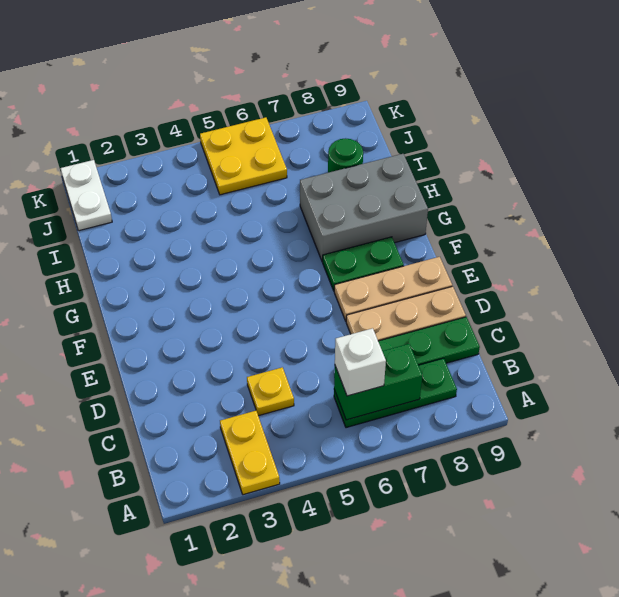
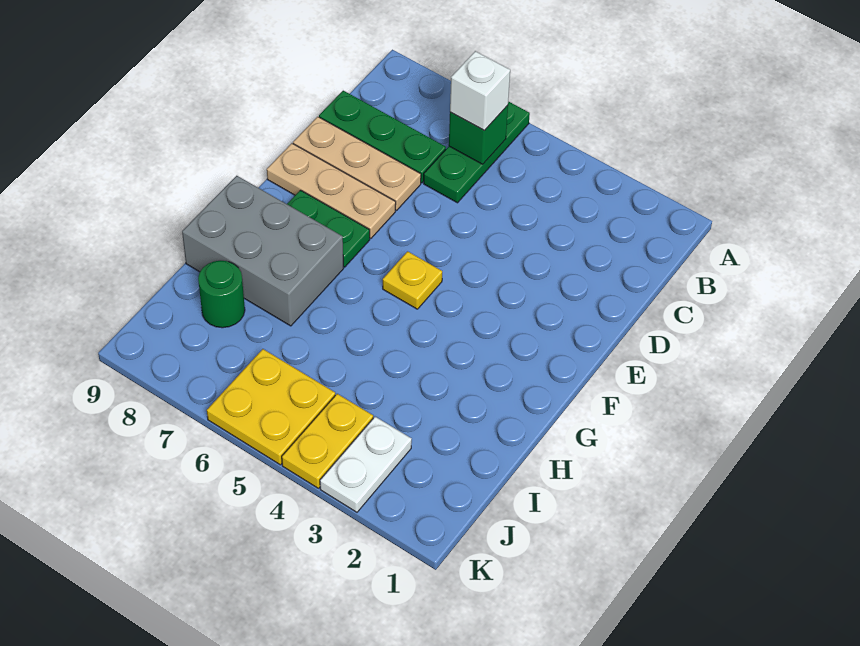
yellow 1x2 plate [220,411,280,495] -> yellow 1x2 plate moved to [282,394,373,488]
green 1x3 plate [334,358,457,428] -> green 1x3 plate turned to [424,101,530,203]
green 1x2 brick [334,344,422,420] -> green 1x1 brick [449,105,508,164]
yellow 1x1 plate [247,367,294,416] -> yellow 1x1 plate moved to [383,251,442,309]
white 1x2 plate [60,160,112,231] -> white 1x2 plate moved to [320,417,412,512]

